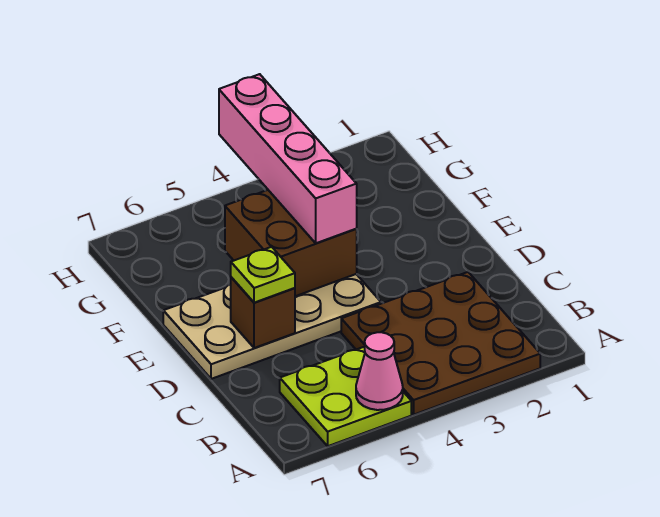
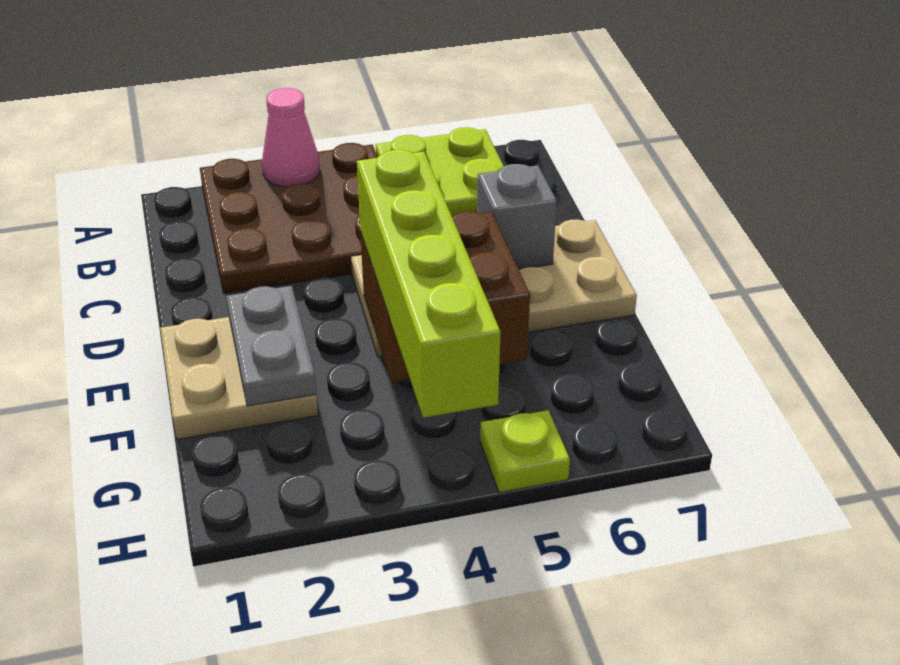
pink 1x1 cone [356,332,403,410] -> pink 1x1 cone moved to [262,88,320,187]
brown 1x1 brick [231,277,295,348] -> grey 1x1 brick [477,164,557,269]
lime 1x1 plate [231,247,295,303] -> lime 1x1 plate moved to [480,410,570,493]
none -> tan 2x2 plate [160,317,318,439]
none -> grey 1x2 plate [227,286,316,406]
pink 1x4 brick [219,74,357,243] -> lime 1x4 brick [357,150,501,418]

